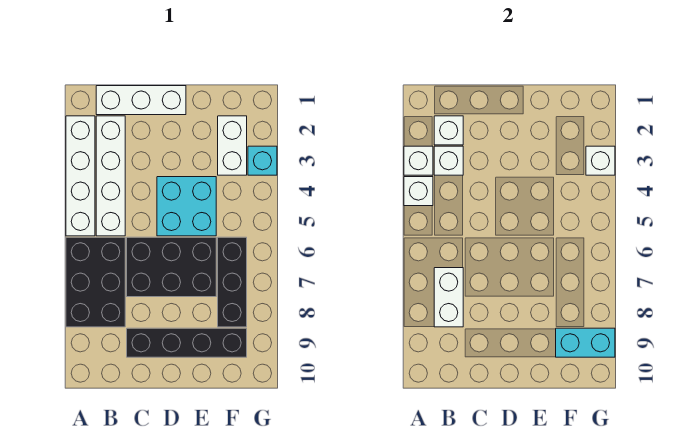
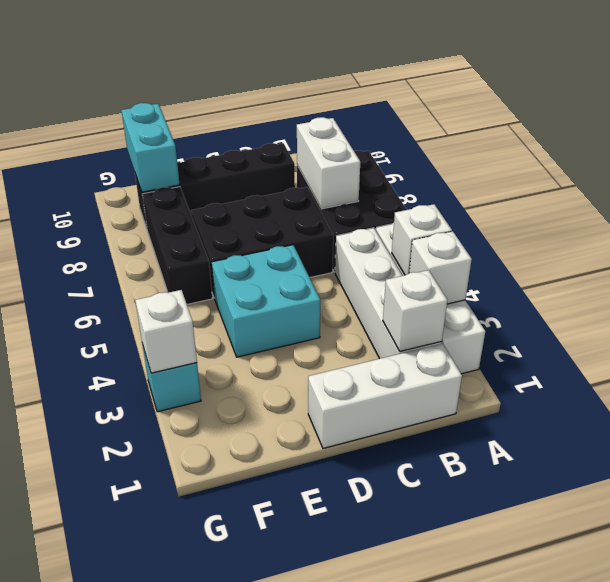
white 1x1 brick [434,146,463,175] -> none
white 1x2 brick [218,116,247,175] -> none
cyan 1x2 brick [556,328,615,357] -> cyan 1x2 brick turned to [121,103,180,192]

